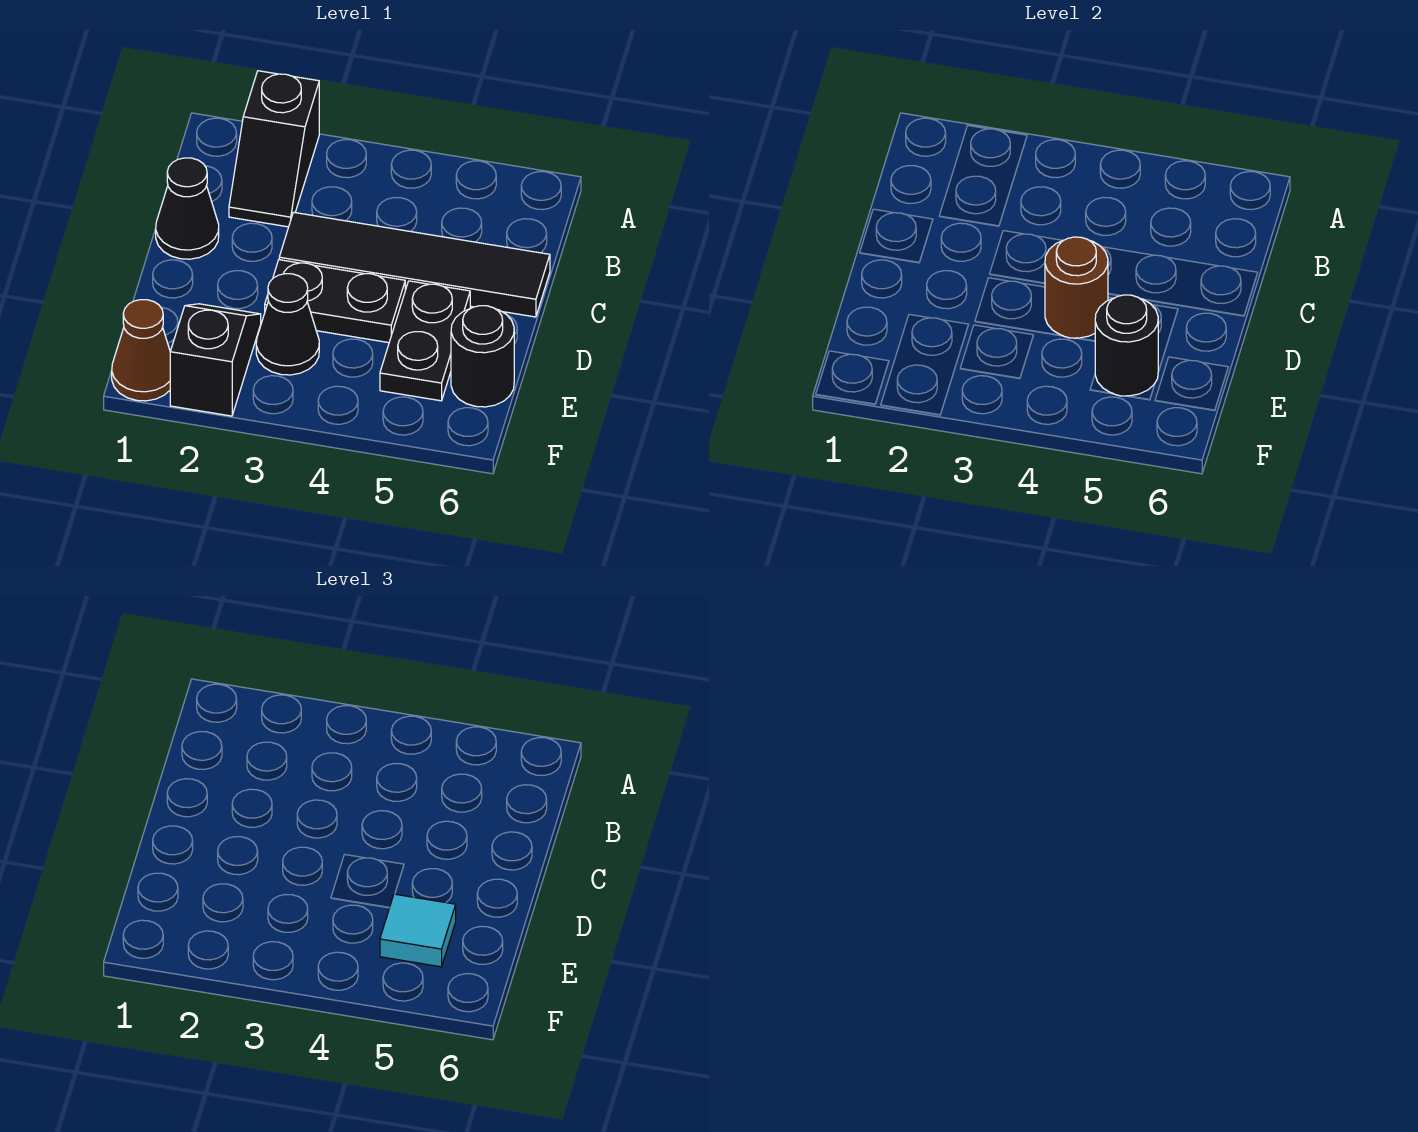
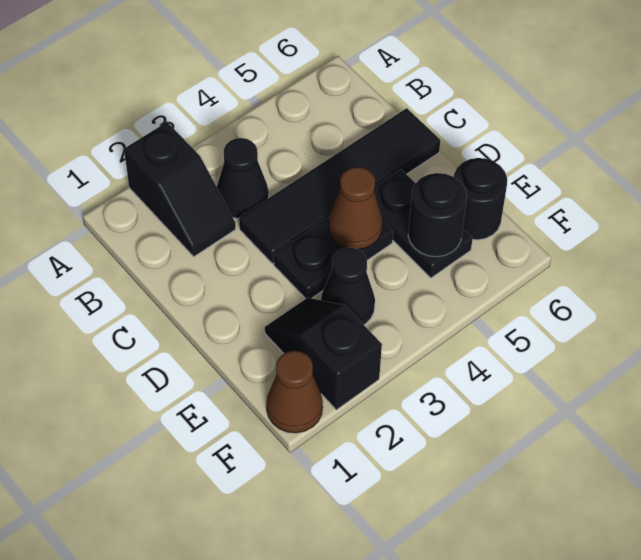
black 1x1 cone [156,158,219,259] -> black 1x1 cone moved to [217,138,269,219]
brown 1x1 round brick [1045,237,1108,338] -> brown 1x1 cone [329,167,383,249]
cyan 1x1 tile [380,894,456,967] -> none

